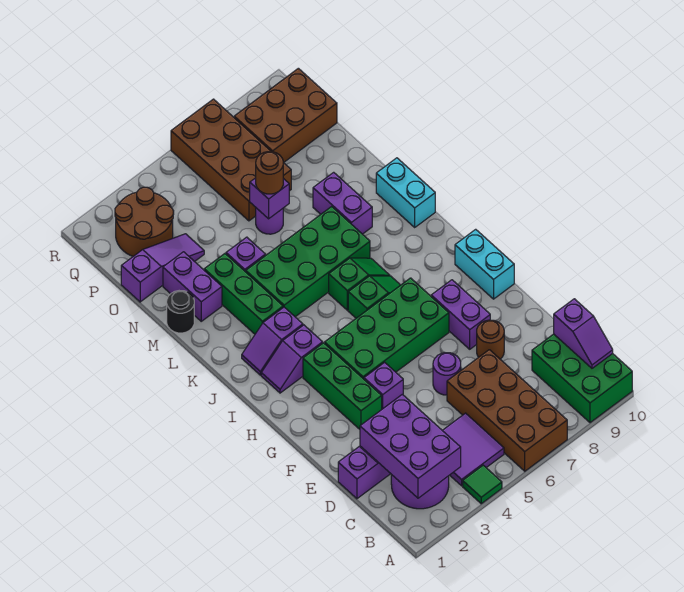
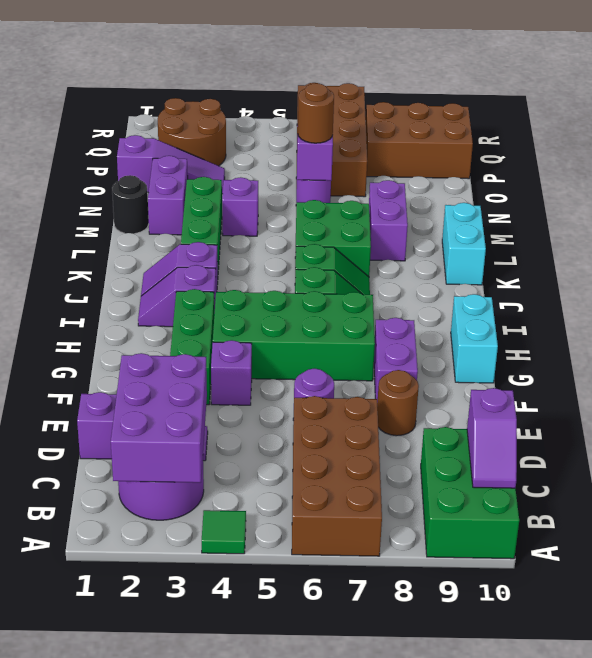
purple 2x2 tile [442,413,504,486] -> none
green 2x4 brick [246,206,370,317] -> green 2x2 brick [295,200,371,277]

